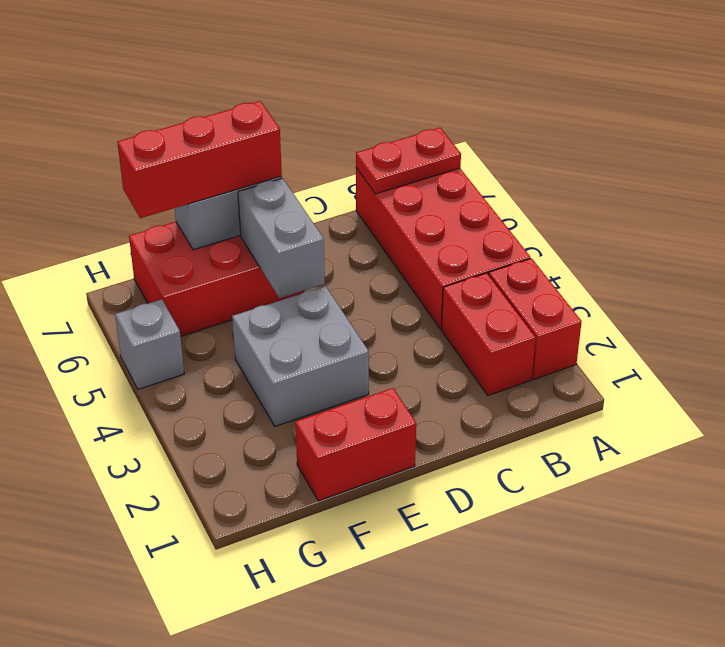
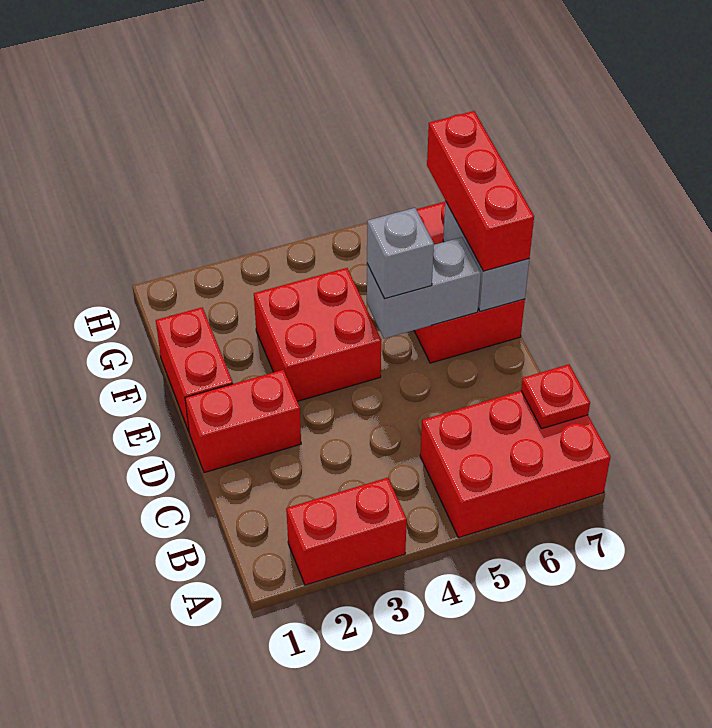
red 2x4 brick [356,168,530,329] -> red 2x3 brick [420,391,610,538]
red 1x2 plate [356,128,461,194] -> red 1x1 plate [521,364,590,429]
red 1x2 brick [441,273,535,395] -> red 1x2 brick moved to [185,370,301,473]
grey 2x2 brick [232,286,369,426] -> red 2x2 brick [254,268,381,401]
grey 1x1 brick [115,299,184,389] -> grey 1x1 brick moved to [367,208,434,299]

